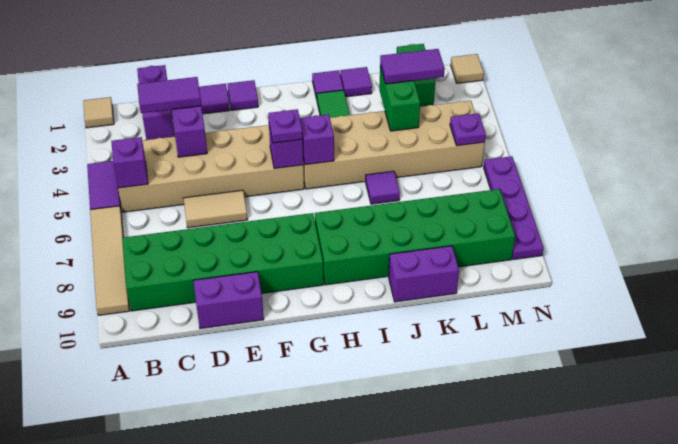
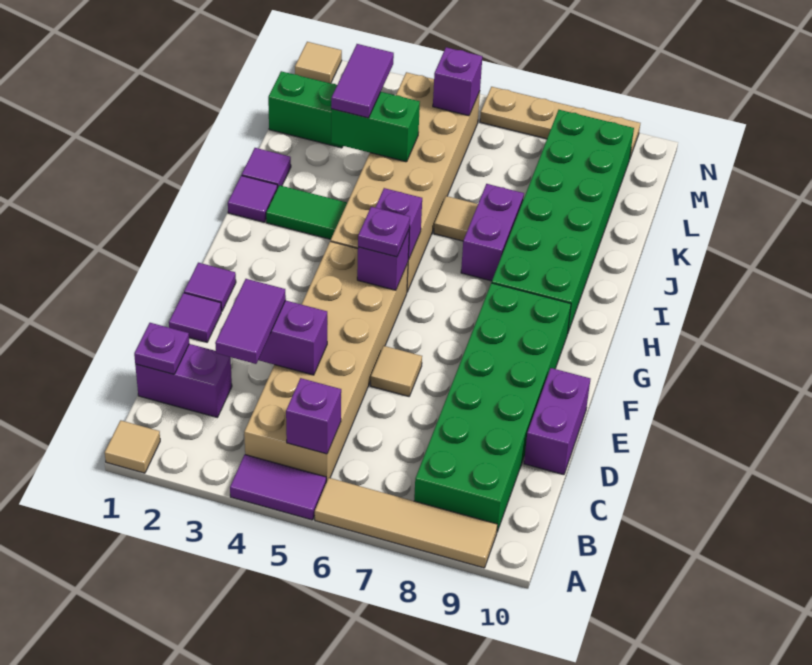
tan 1x2 tile [183,190,248,228] -> tan 1x1 tile [371,346,422,396]
purple 1x1 tile [366,171,400,204] -> tan 1x1 tile [434,196,478,241]
purple 1x2 brick [389,246,459,302] -> purple 1x2 brick moved to [461,184,524,281]
purple 1x1 plate [450,113,486,146] -> purple 1x1 brick [433,47,482,116]
purple 1x4 plate [484,156,544,260] -> tan 1x4 plate [480,87,640,157]

